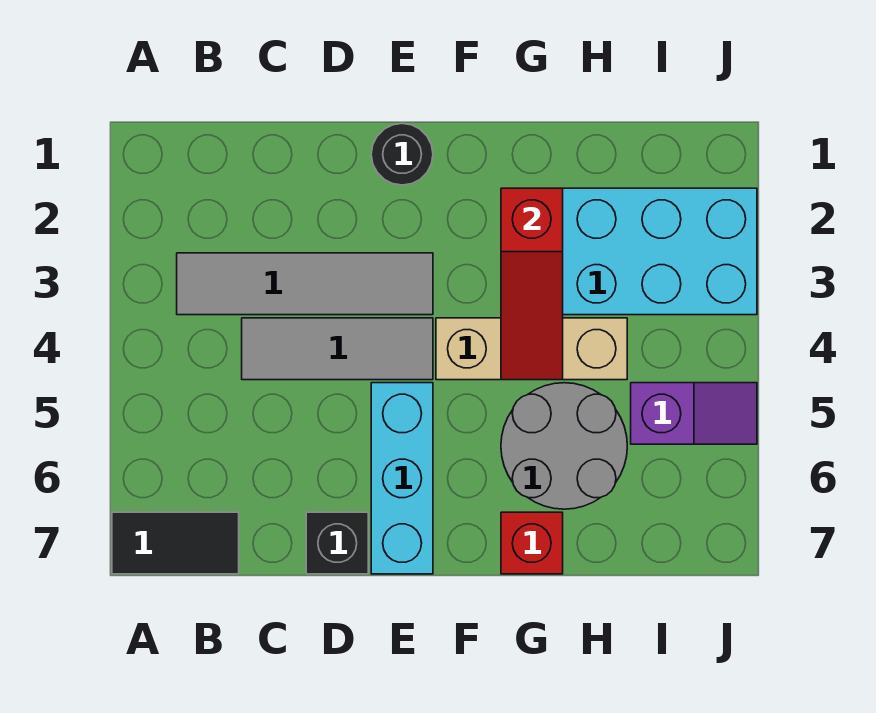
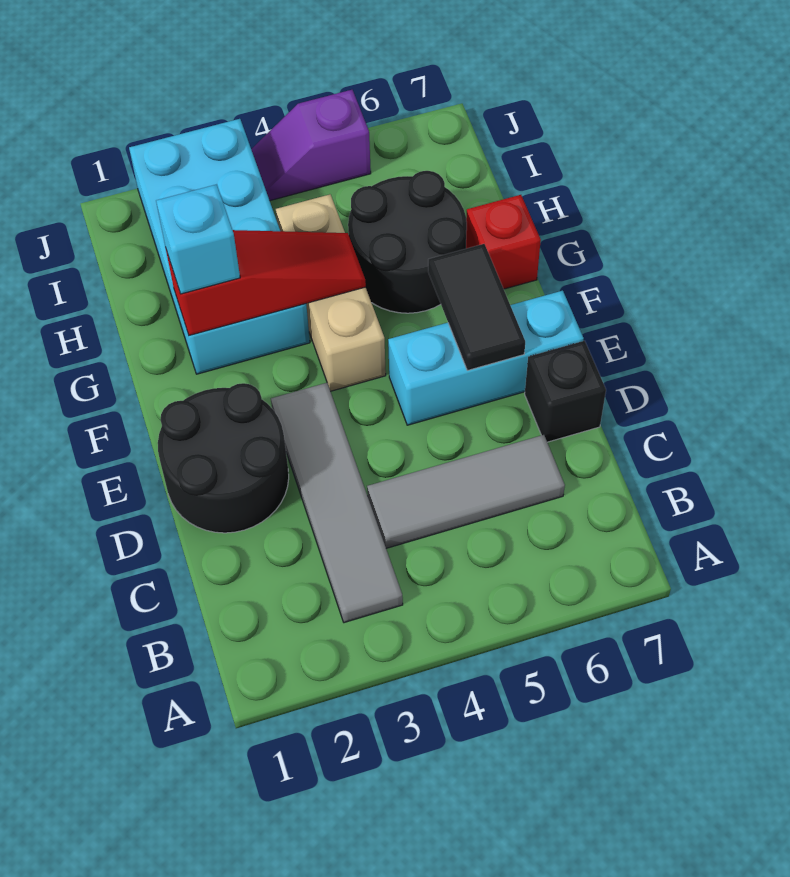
black 1x2 tile [112,512,239,574] -> black 1x2 tile moved to [428,244,525,370]
grey 1x3 tile [242,318,433,380] -> grey 1x3 tile turned to [367,435,565,548]
black 1x1 round brick [371,124,433,185] -> black 2x2 round brick [158,383,289,533]
none -> cyan 1x1 brick [156,184,240,294]
grey 2x2 round brick [501,383,627,509] -> black 2x2 round brick [348,171,467,313]
purple 1x2 slope [631,383,757,444] -> purple 1x2 slope turned to [251,90,371,201]

